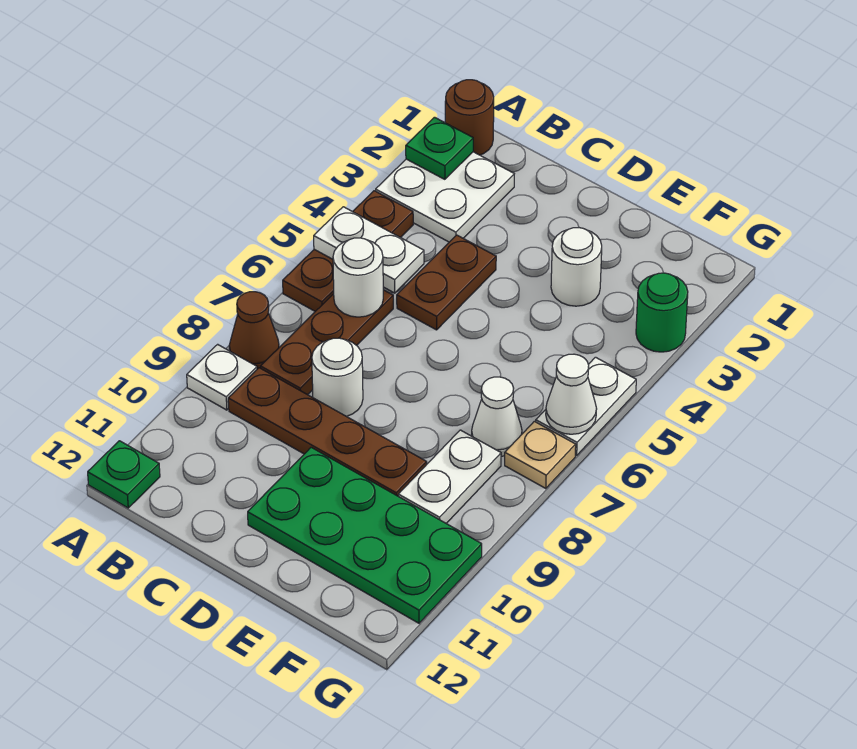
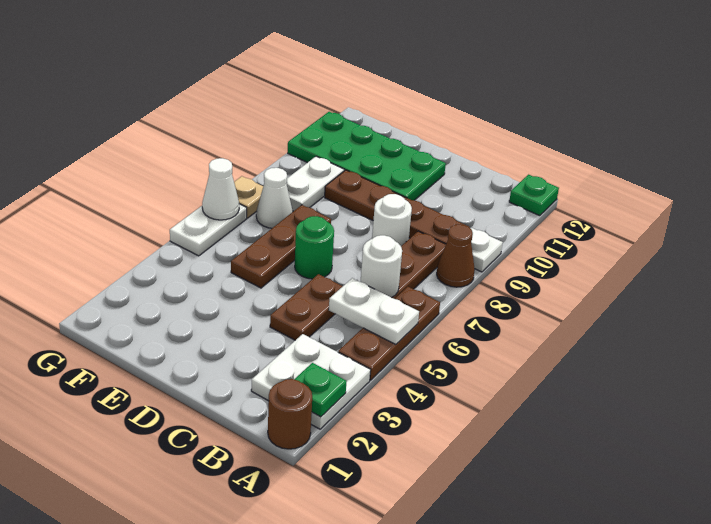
white 1x1 round brick [551,228,602,306] -> none
none -> brown 1x3 plate [231,205,331,288]
green 1x1 round brick [636,273,688,352] -> green 1x1 round brick moved to [295,216,334,279]

